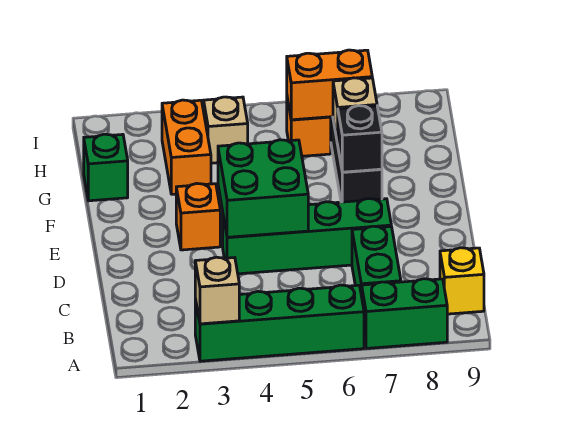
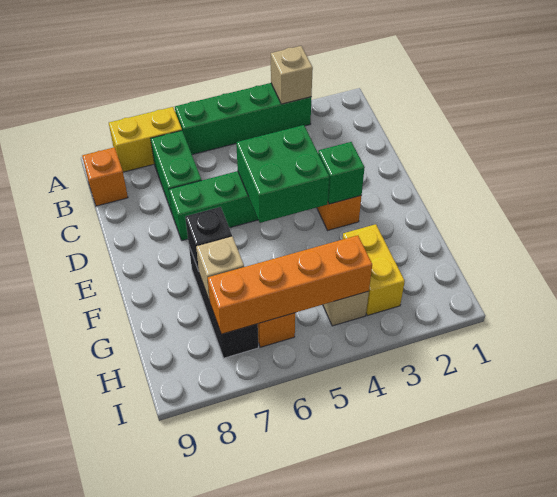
green 1x2 brick [362,279,447,348] -> yellow 1x2 brick [109,107,182,172]
yellow 1x1 brick [440,248,484,314] -> orange 1x1 brick [82,147,128,206]
green 1x1 brick [84,134,128,201] -> green 1x1 brick moved to [318,142,365,204]
orange 1x2 brick [162,100,211,194] -> yellow 1x2 brick [343,224,405,315]
orange 1x2 brick [287,50,372,120] -> orange 1x4 brick [208,235,372,334]

